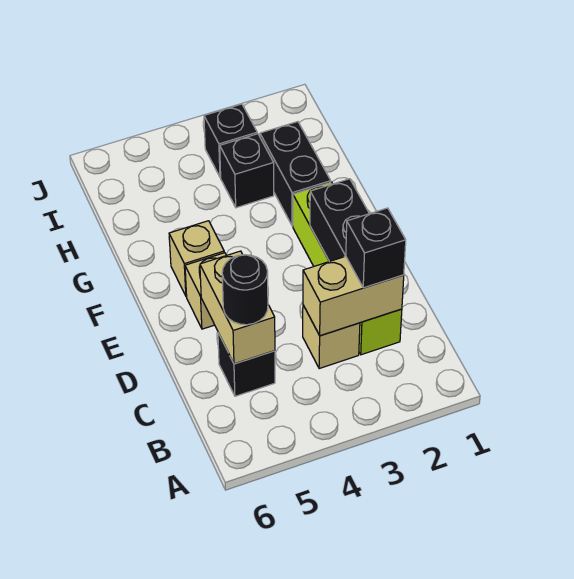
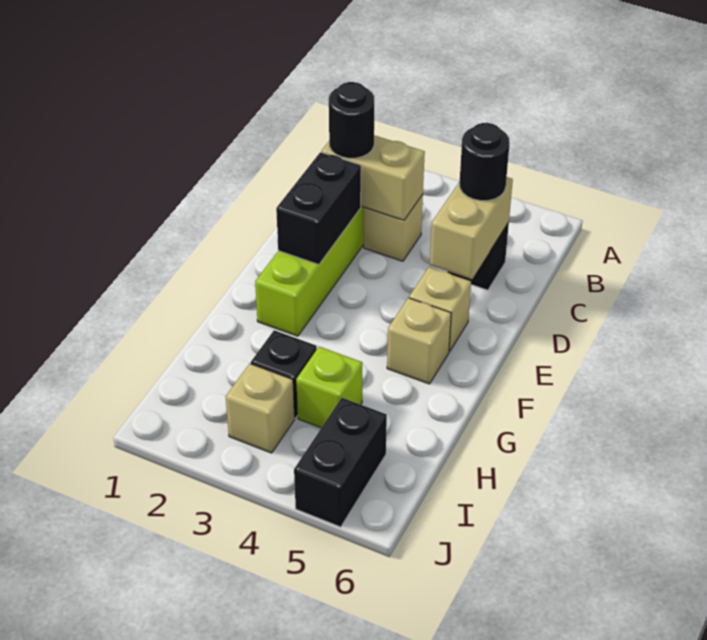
black 1x1 brick [346,208,406,288] -> black 1x1 round brick [329,82,374,158]
black 1x2 brick [260,122,331,226] -> black 1x2 brick moved to [294,398,387,527]
none -> lime 1x1 brick [296,347,362,428]
black 1x1 brick [204,104,257,177] -> tan 1x1 brick [226,364,295,453]

